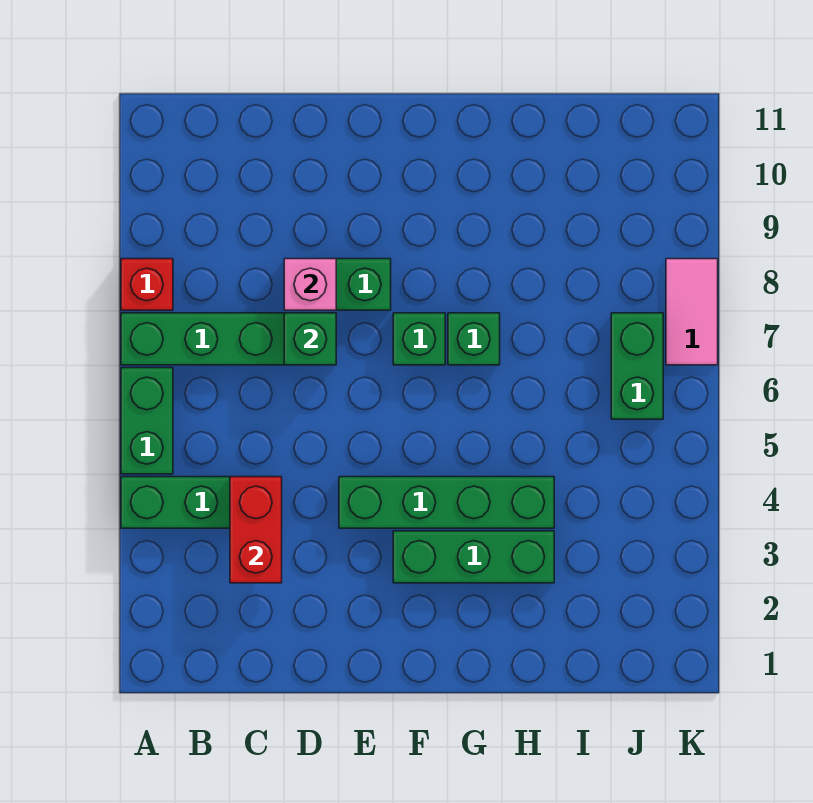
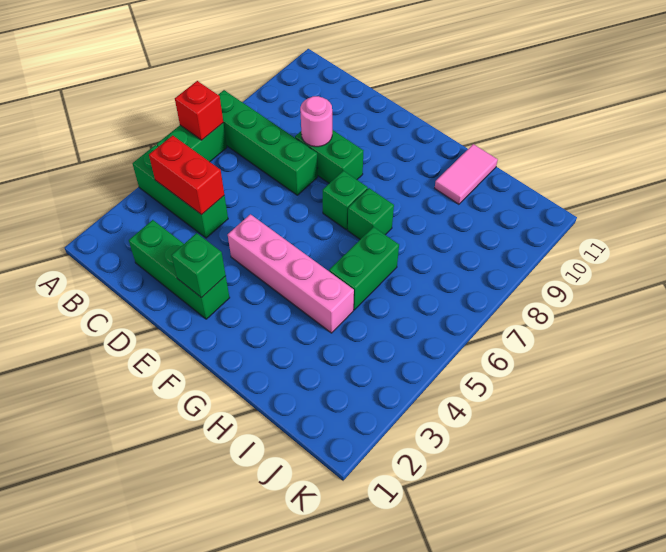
red 1x1 brick [121,259,173,310] -> red 1x1 brick moved to [175,81,223,140]
red 1x2 brick [230,477,282,583] -> red 1x2 brick turned to [149,135,224,215]
green 1x1 brick [284,313,336,365] -> green 1x1 brick moved to [172,233,226,297]
pink 1x1 brick [284,259,336,310] -> pink 1x1 round brick [300,96,332,147]
green 1x4 brick [339,477,554,528] -> pink 1x4 brick [228,214,354,333]
green 1x3 brick [393,531,554,583] -> green 1x3 brick moved to [129,220,230,319]
green 1x2 brick [611,313,663,419] -> green 1x2 brick moved to [329,227,399,310]
pink 1x2 tile [666,259,718,365] -> pink 1x2 tile moved to [435,144,498,204]

